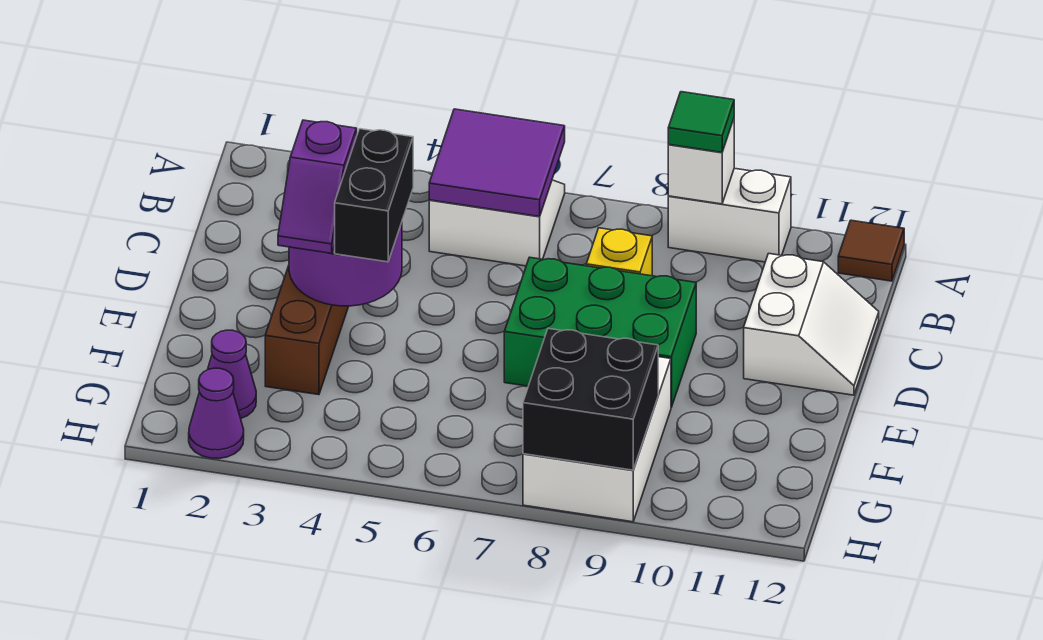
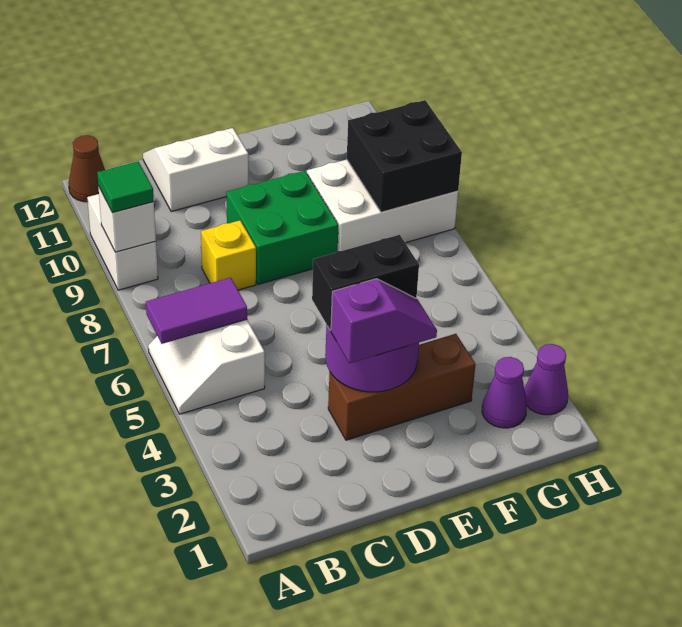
purple 2x2 tile [429,109,565,216] -> purple 1x2 tile [146,278,247,344]
brown 1x1 tile [838,220,904,281] -> brown 1x1 cone [68,135,105,202]
green 2x3 brick [504,257,696,407] -> green 2x2 brick [226,171,338,284]

